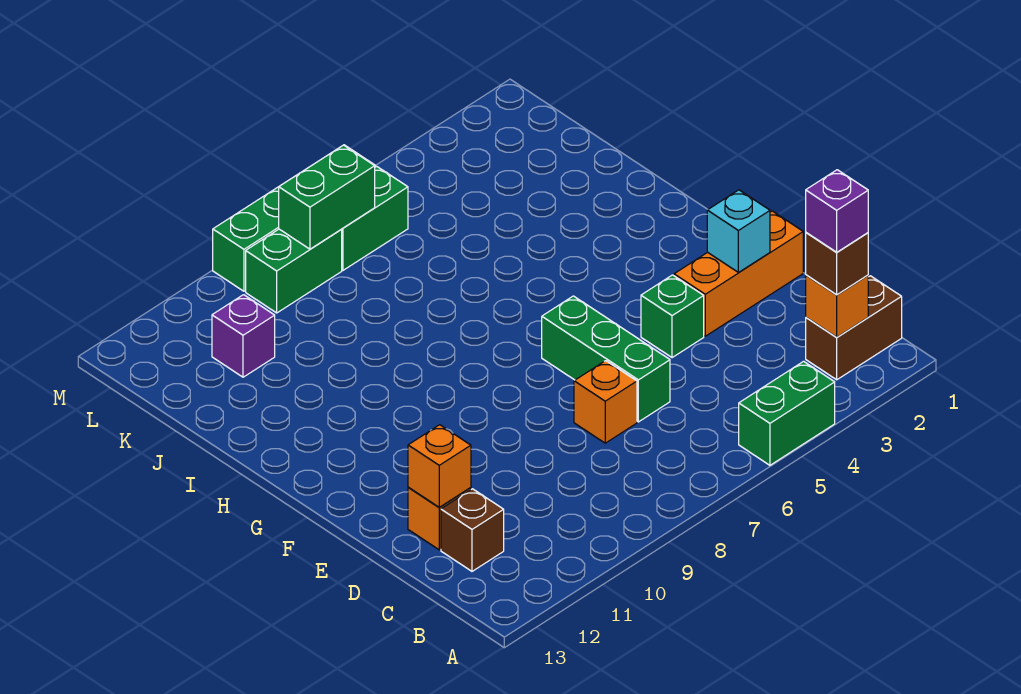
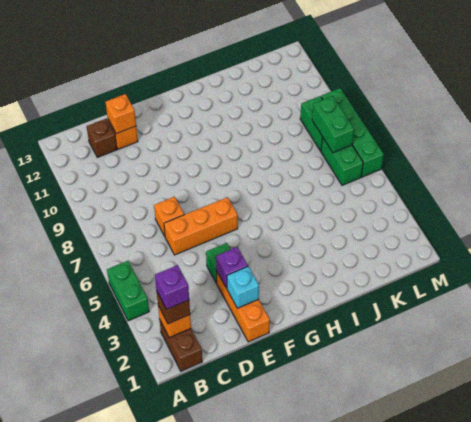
green 1x3 brick [542,296,670,422] -> orange 1x3 brick [164,197,238,255]
purple 1x1 brick [212,295,275,377] -> purple 1x1 brick moved to [216,247,248,288]

